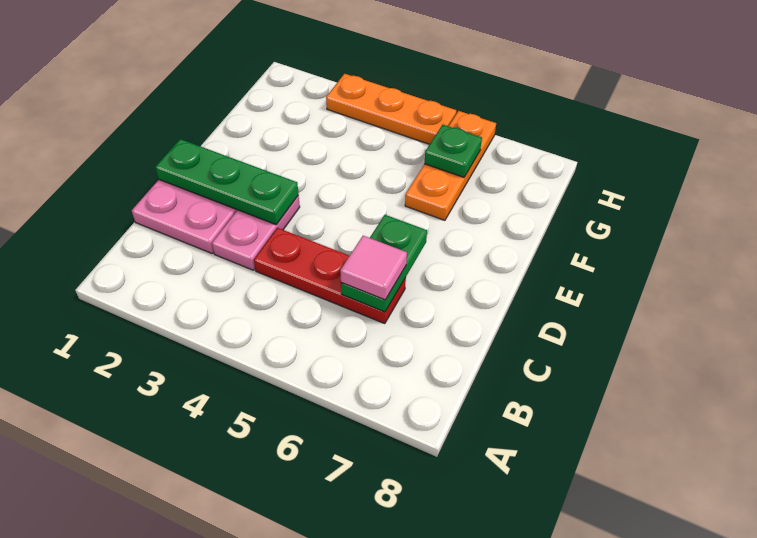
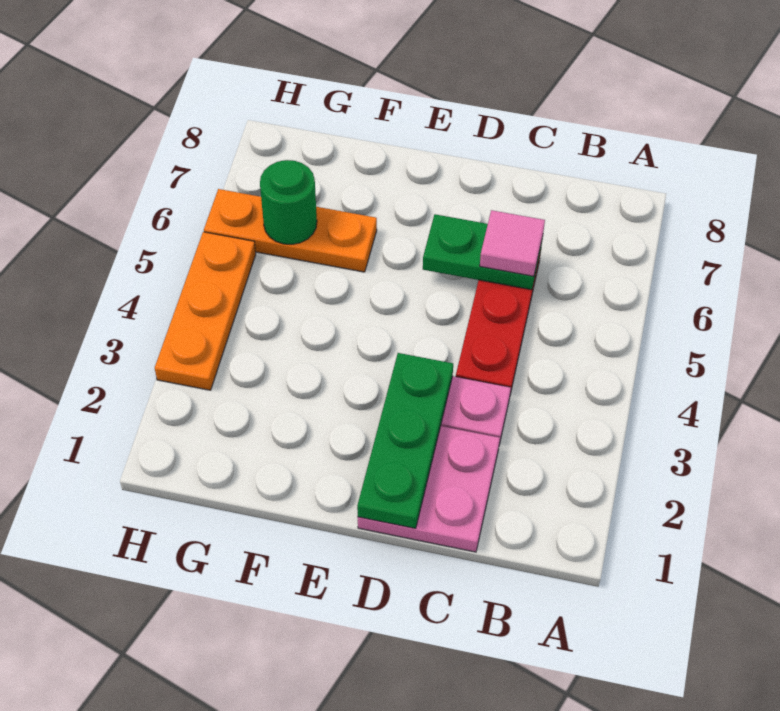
green 1x1 plate [424,125,482,177] -> green 1x1 round brick [260,160,317,244]

